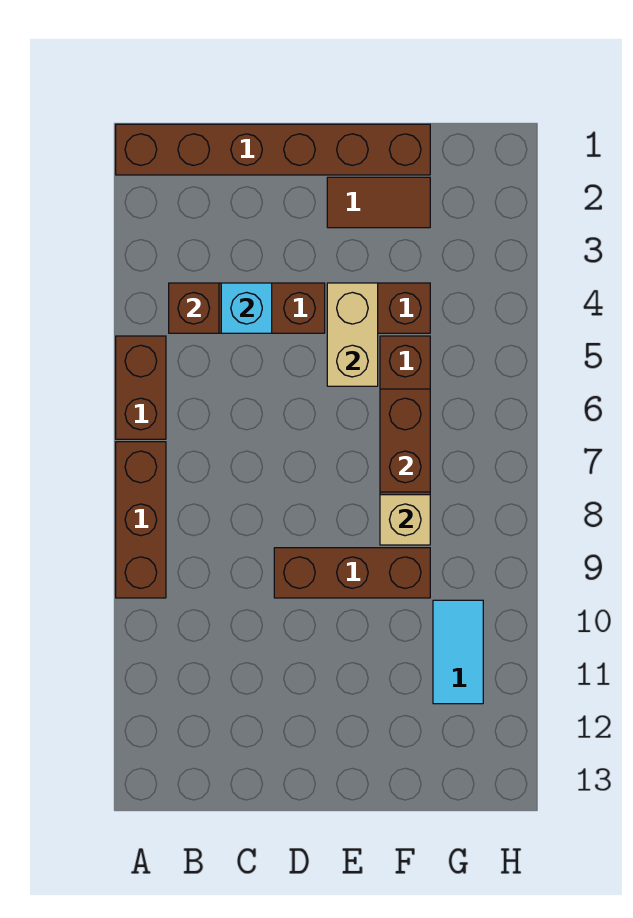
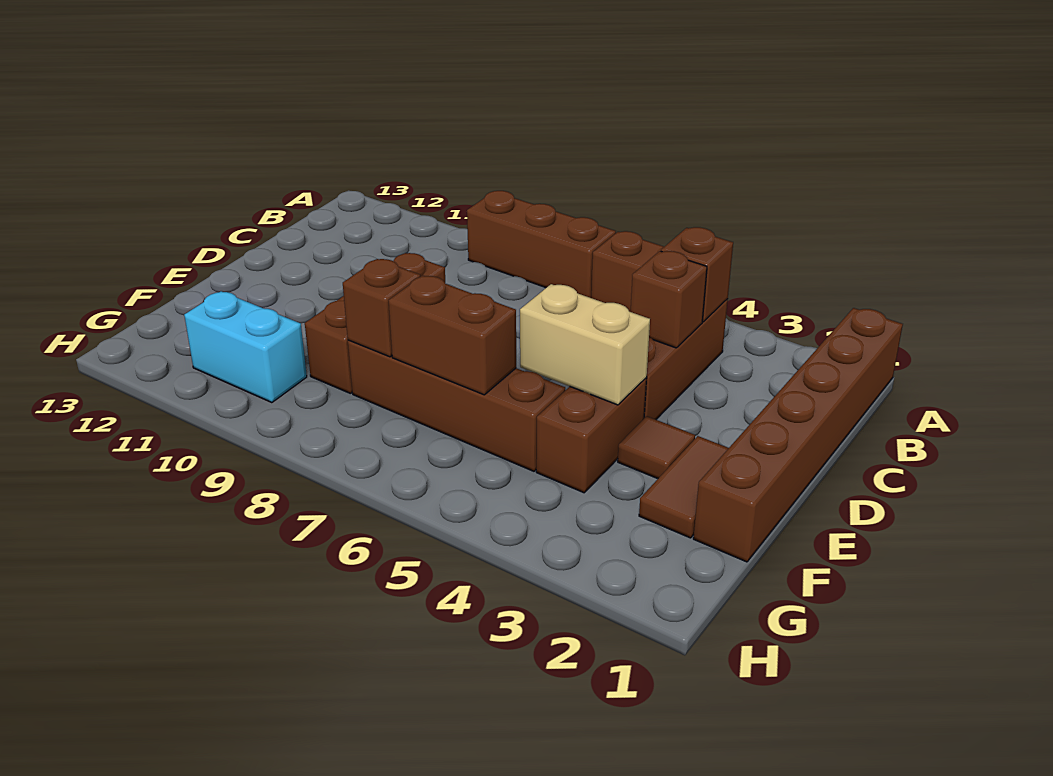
cyan 1x1 brick [221,283,272,333] -> brown 1x1 brick [631,251,707,348]
none -> brown 1x1 tile [618,416,695,479]
tan 1x1 brick [380,495,430,545] -> brown 1x1 brick [343,259,421,357]
cyan 1x2 tile [433,600,483,704] -> cyan 1x2 brick [184,291,307,403]

